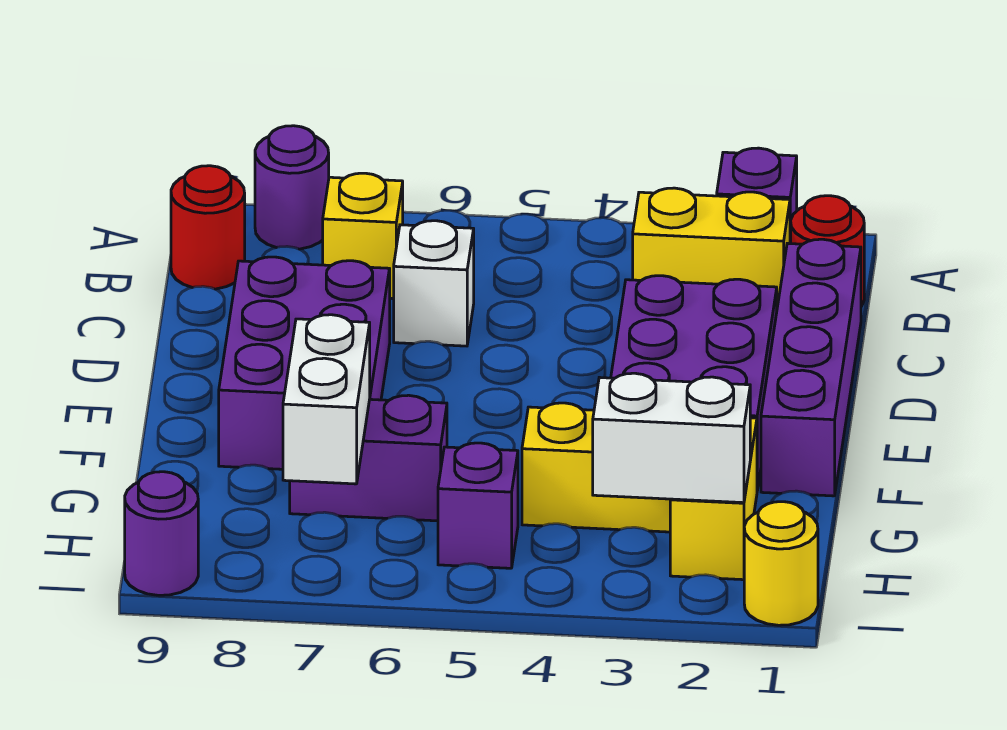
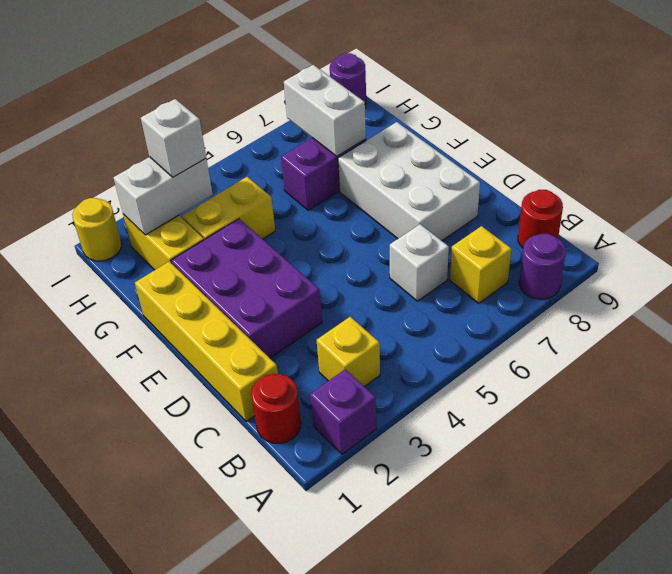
yellow 1x2 brick [633,188,790,307] -> yellow 1x1 brick [317,317,380,387]
purple 1x4 brick [761,239,861,496] -> yellow 1x4 brick [135,261,278,422]
purple 2x3 brick [219,257,390,469] -> white 2x3 brick [338,122,480,241]
none -> white 1x1 brick [141,99,206,177]
purple 1x1 brick [438,443,518,568] -> none

